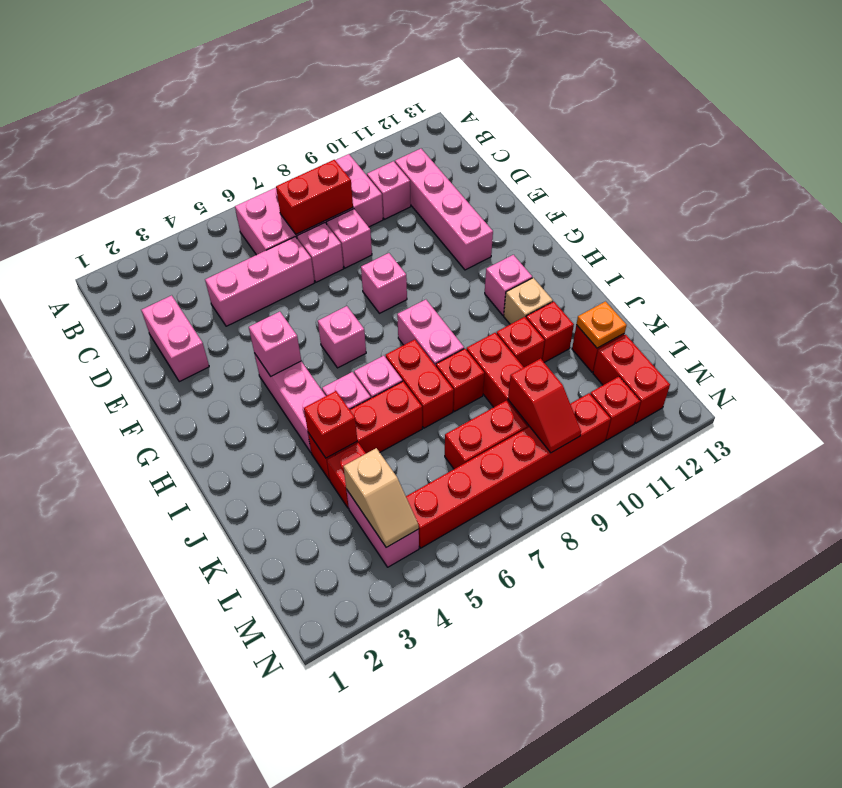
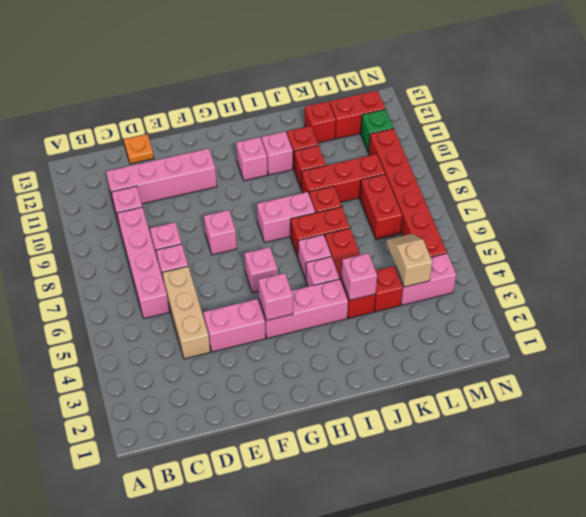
pink 2x4 brick [235,154,383,255] -> pink 1x4 brick [117,207,169,319]
red 1x2 brick [276,160,353,234] -> none
pink 1x2 brick [141,295,209,382] -> pink 1x2 brick moved to [203,299,266,352]
pink 1x3 brick [205,237,315,326] -> tan 1x3 brick [162,266,210,359]
tan 1x1 brick [504,278,553,324] -> pink 1x1 brick [262,132,293,175]
red 1x1 brick [304,391,357,458] -> pink 1x1 brick [341,253,377,300]
orange 1x1 plate [576,302,627,348] -> orange 1x1 plate moved to [124,134,154,164]
tan 1x2 slope [344,448,419,547] -> tan 1x2 slope turned to [387,234,433,287]
red 1x2 slope [508,359,581,453] -> none
red 1x1 brick [590,377,641,440] -> green 1x1 brick [361,109,394,152]

